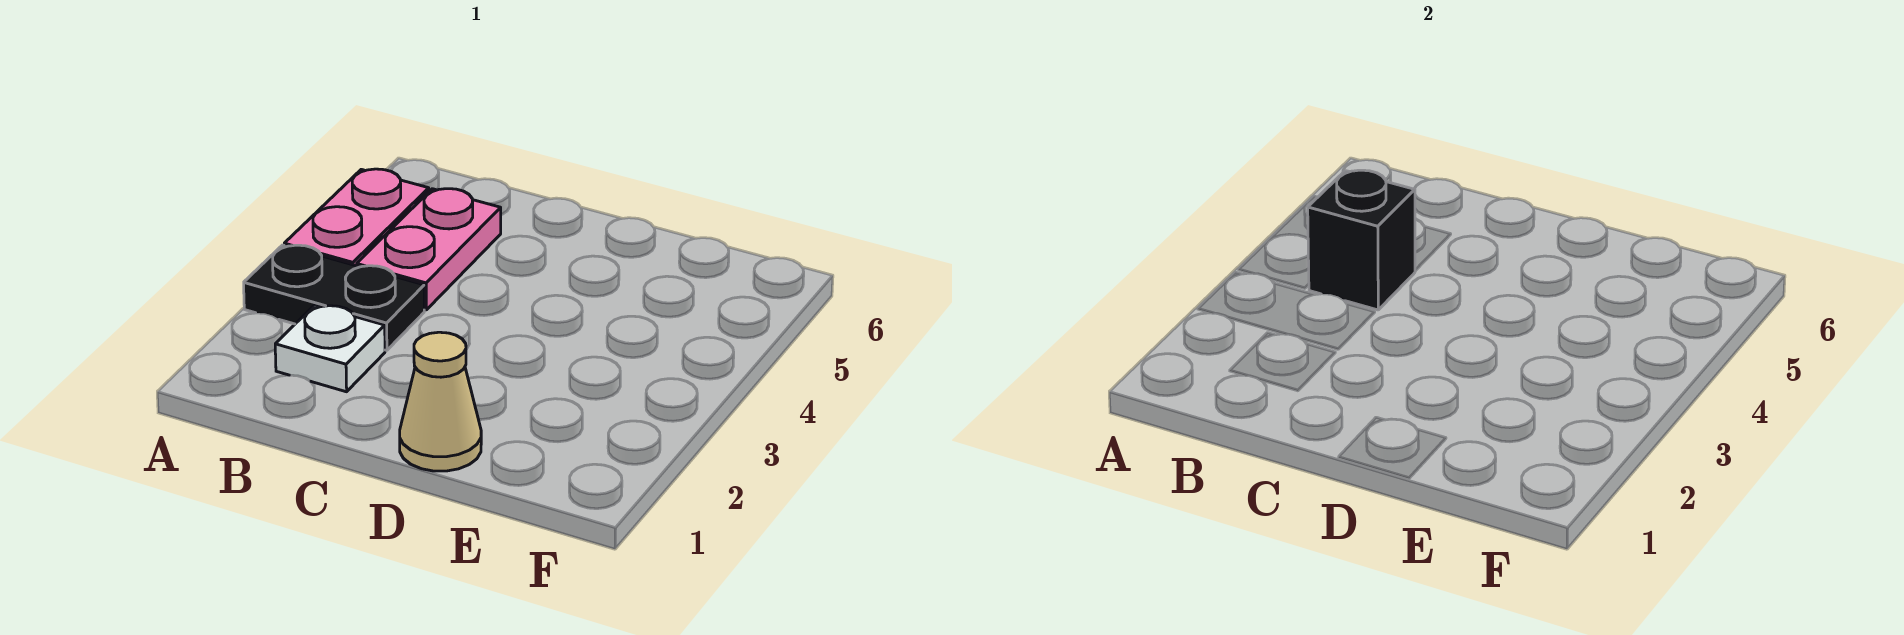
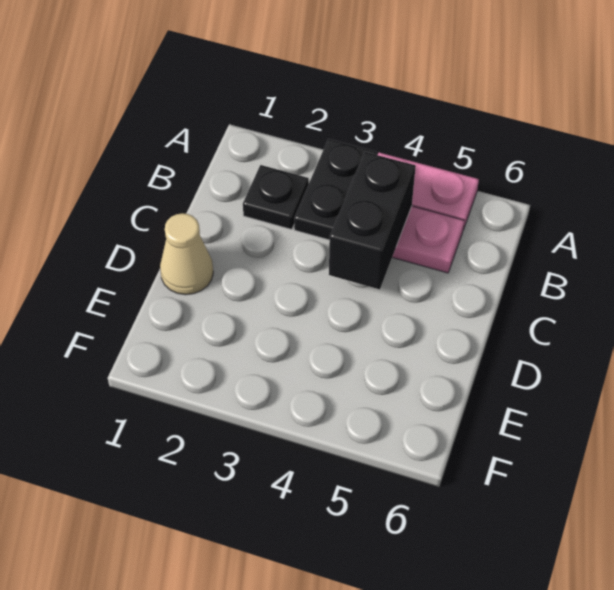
white 1x1 plate [275,305,385,392] -> black 1x1 plate [243,165,309,229]
black 1x1 brick [1308,170,1415,310] -> black 1x2 brick [329,152,416,289]

